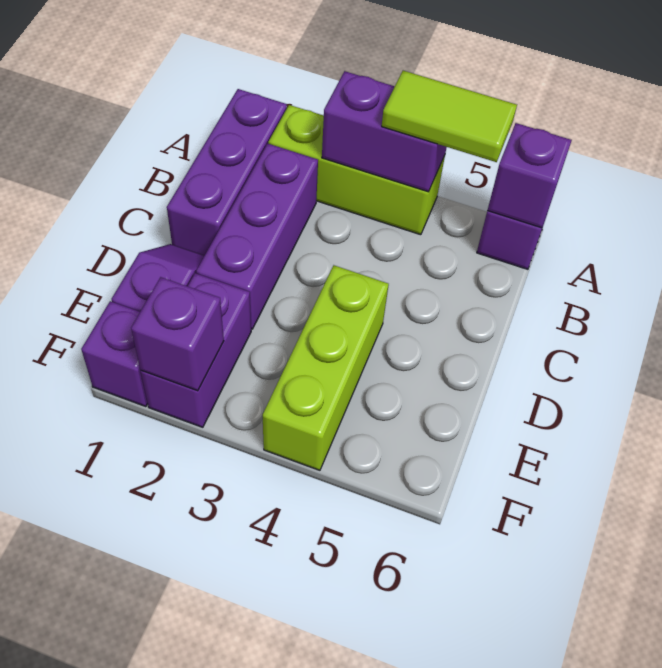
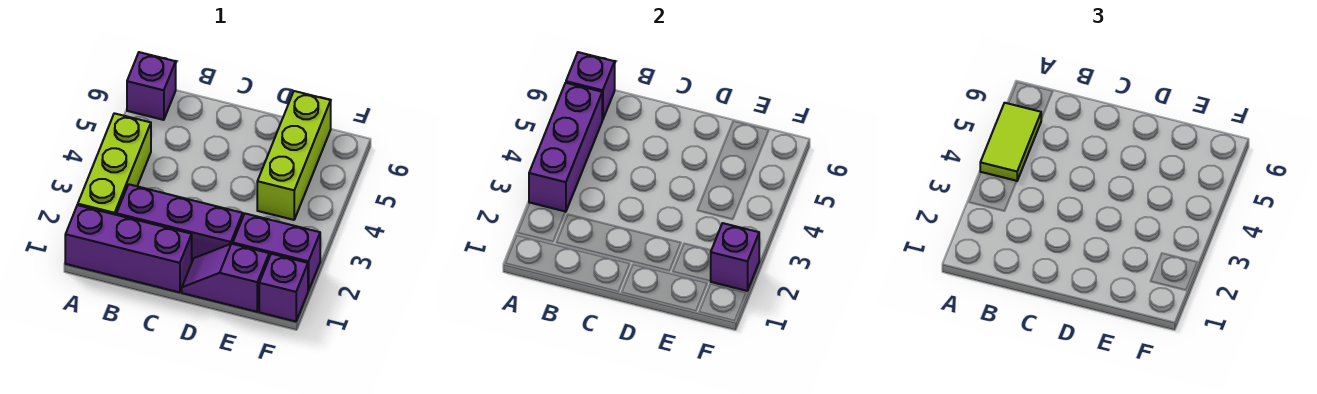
purple 1x2 brick [322,71,447,192] -> purple 1x3 brick [529,83,602,212]
lime 1x3 brick [263,265,389,470] -> lime 1x3 brick turned to [257,91,331,220]

